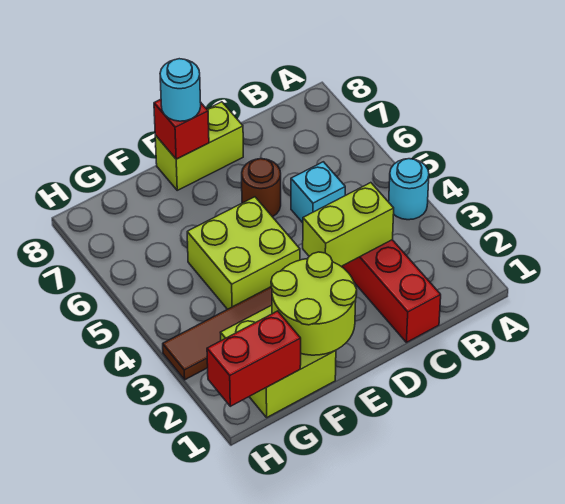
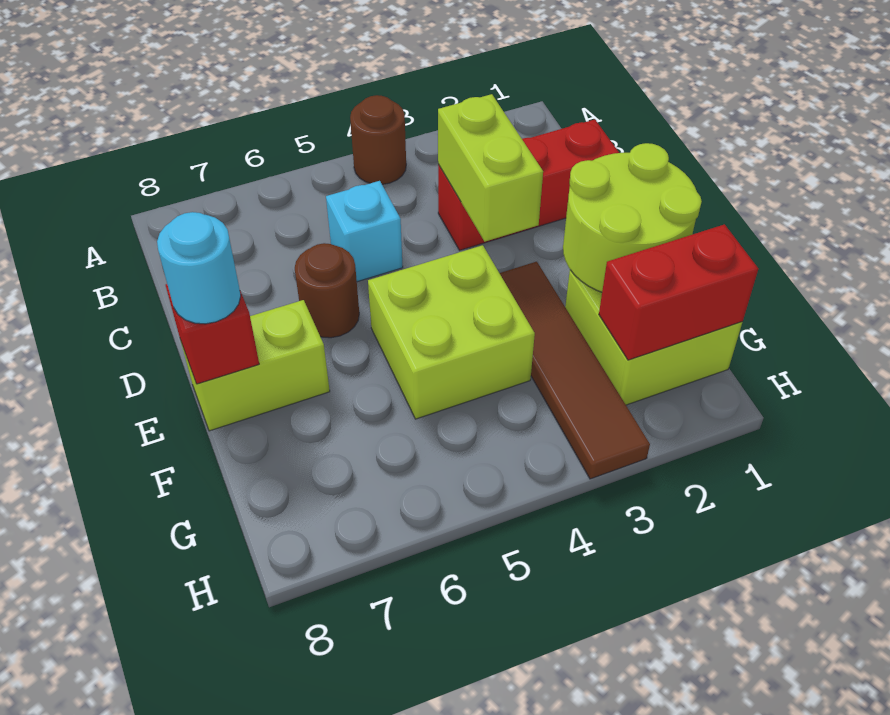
cyan 1x1 round brick [389,159,429,220] -> brown 1x1 round brick [350,95,406,184]
lime 1x2 brick [155,102,243,190] -> lime 1x2 brick turned to [181,300,330,431]
red 1x2 brick [207,311,301,406] -> red 1x2 brick turned to [599,224,758,360]

